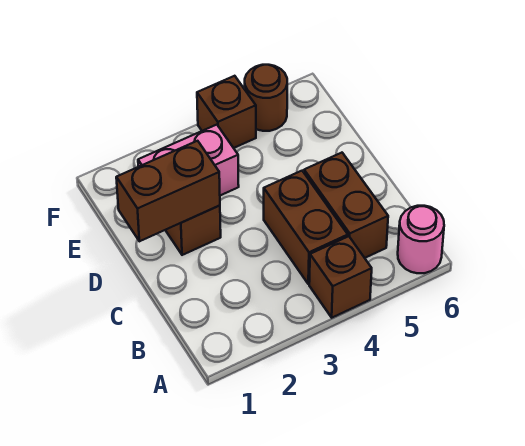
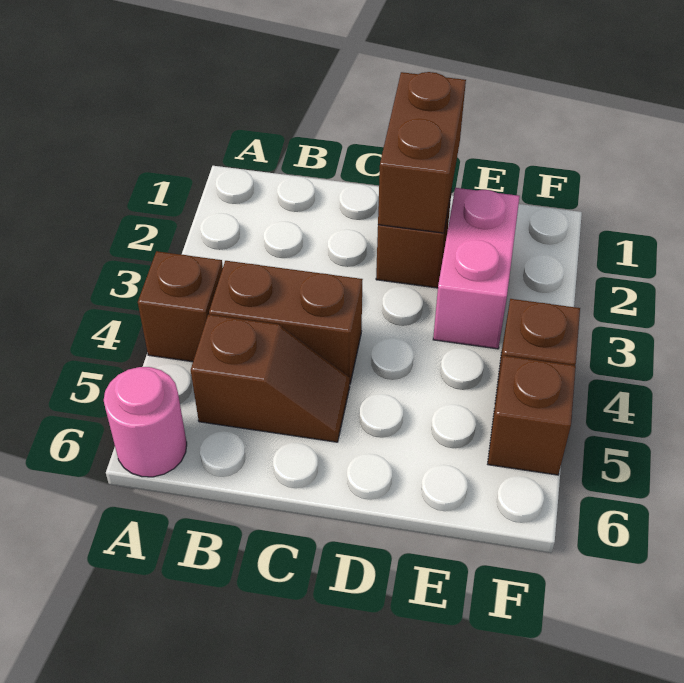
brown 1x2 brick [304,153,388,258] -> brown 1x2 slope [191,315,350,442]
brown 1x1 round brick [245,65,287,131] -> brown 1x1 brick [488,356,576,475]

